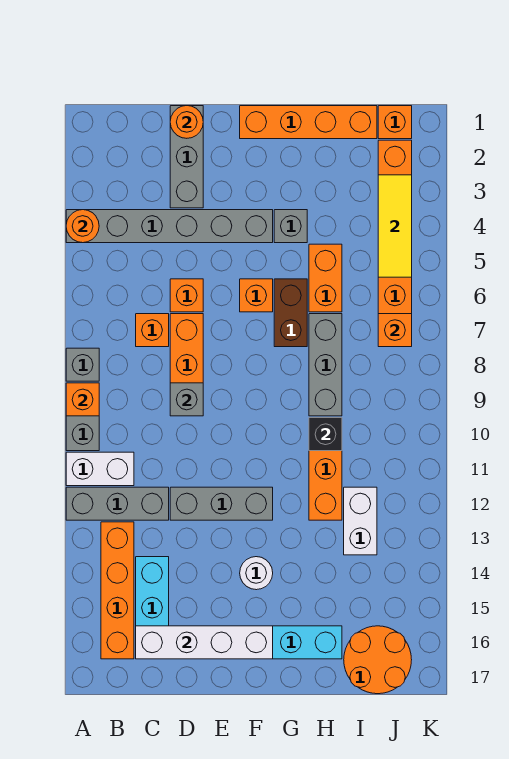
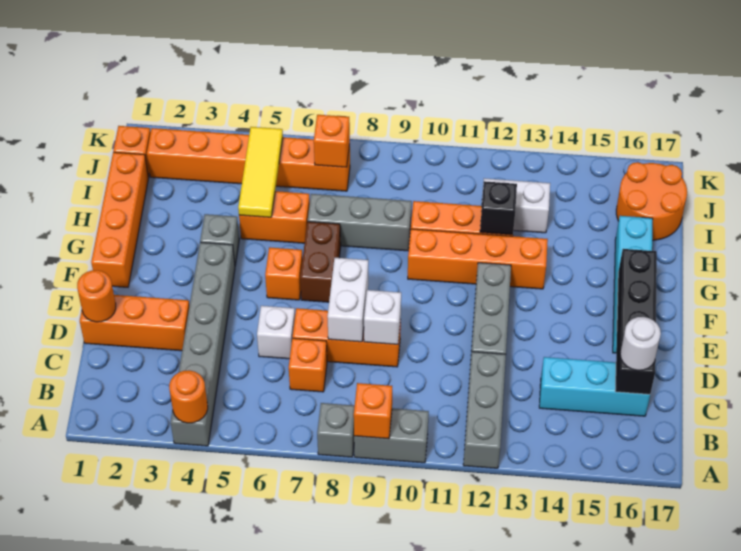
white 1x2 brick [66,452,134,486] -> white 1x2 brick moved to [327,258,368,342]
orange 1x4 brick [101,522,134,659] -> orange 1x4 brick moved to [408,229,548,289]
white 1x4 brick [136,626,273,659] -> black 1x4 brick [615,249,657,394]
grey 1x3 brick [170,106,203,208] -> orange 1x3 brick [80,295,189,351]
orange 1x1 brick [170,279,203,312] -> white 1x1 brick [257,306,295,359]
grey 1x1 brick [170,383,203,416] -> white 1x1 brick [364,290,401,344]
white 1x1 round brick [240,557,273,590] -> white 1x1 round brick moved to [620,317,661,370]
brown 1x2 brick [274,279,307,347] -> brown 1x2 brick turned to [300,222,341,302]
black 1x1 brick [309,418,342,451] -> black 1x1 brick moved to [480,181,517,235]
yellow 1x3 tile [378,175,412,277] -> yellow 1x3 tile turned to [238,127,283,217]

